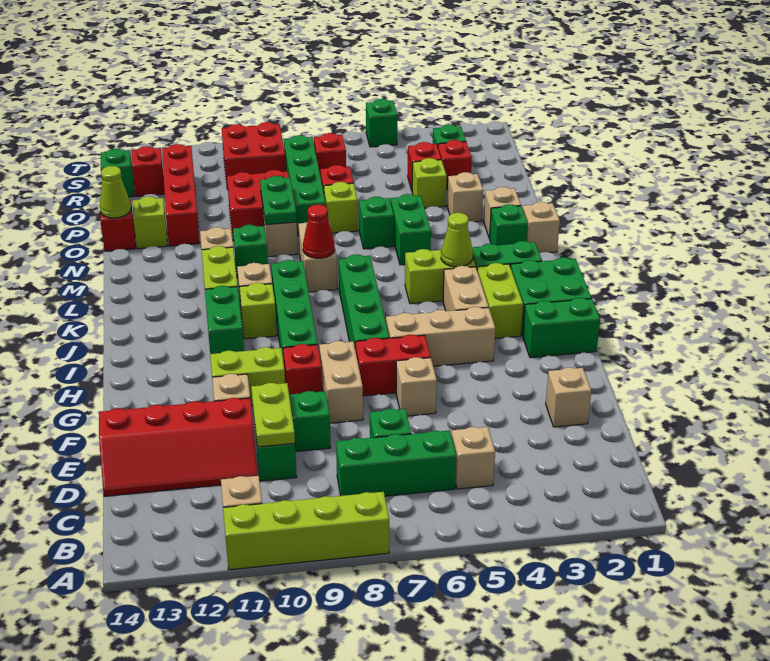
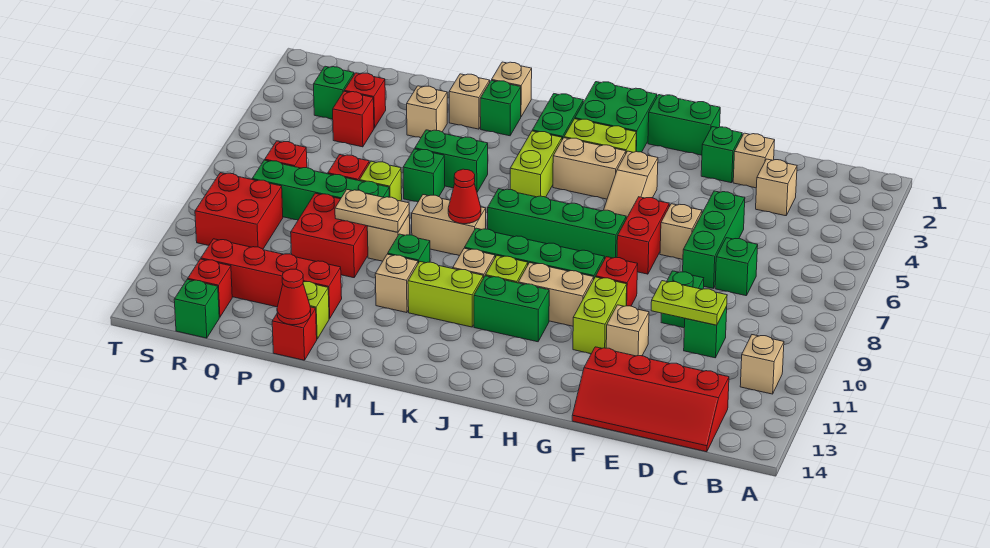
lime 1x4 brick [223,492,389,570] -> none
tan 1x1 brick [452,427,495,489] -> tan 1x1 brick moved to [756,159,797,216]
green 1x3 brick [336,430,456,496] -> green 1x3 brick moved to [683,191,745,288]
red 2x4 slope [99,398,258,496] -> red 2x4 slope turned to [572,347,729,452]
tan 1x2 brick [319,341,363,423] -> tan 1x2 brick moved to [518,263,594,326]
green 1x2 brick [523,298,600,358] -> green 1x2 brick turned to [648,95,720,155]
tan 1x3 brick [386,307,495,366] -> tan 1x3 slope [604,151,658,219]
lime 1x1 cone [441,213,473,267] -> none
green 1x2 plate [260,176,297,225] -> tan 1x2 plate [335,190,409,232]
lime 1x1 cone [100,166,131,218] -> red 1x1 cone [277,269,311,325]
lime 1x1 brick [412,158,447,208] -> none
green 1x1 brick [366,99,397,147] -> green 1x1 brick moved to [701,127,742,183]

